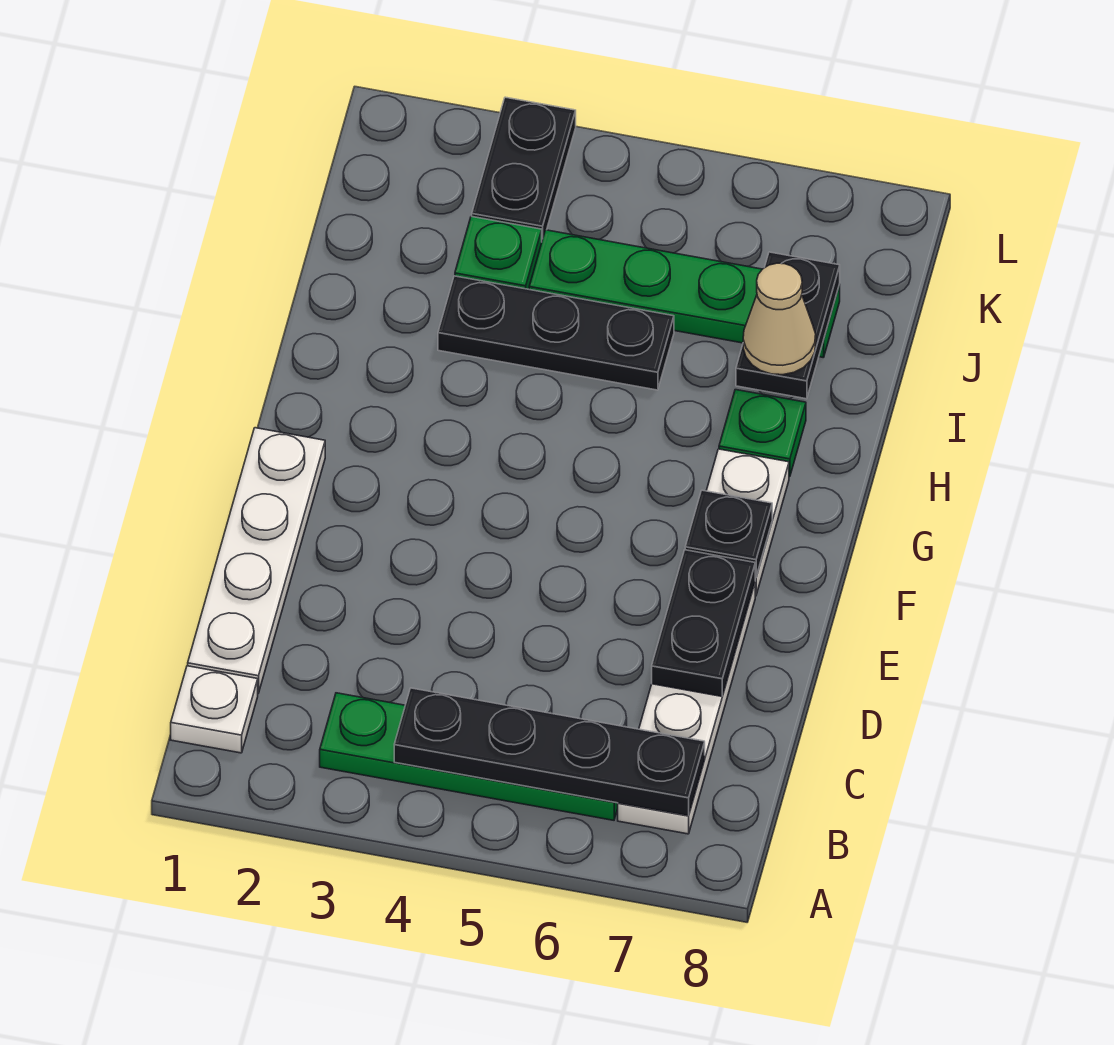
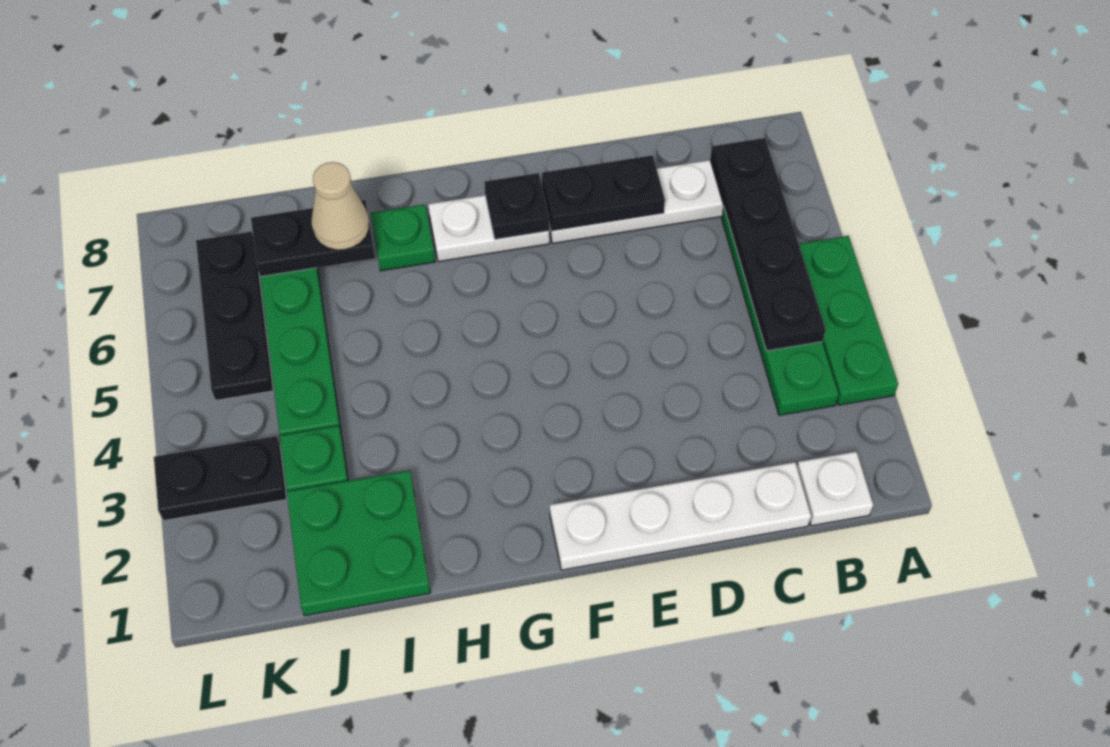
none -> green 1x3 plate [799,236,898,405]
none -> green 2x2 plate [287,470,430,616]
black 1x3 plate [438,276,674,390] -> black 1x3 plate moved to [196,232,273,400]

